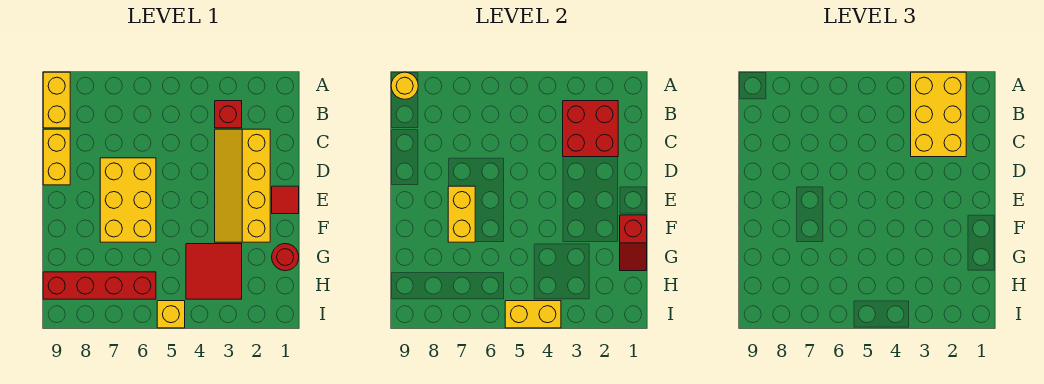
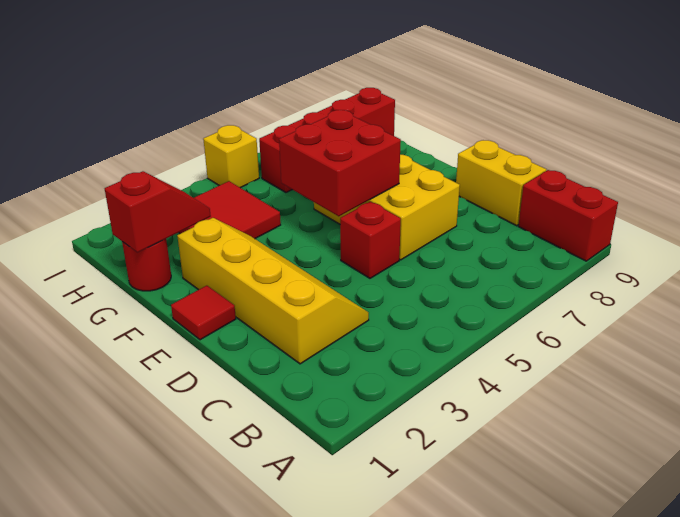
yellow 2x3 brick [911,72,966,157] -> none
yellow 1x2 brick [43,72,70,128] -> red 1x2 brick [518,170,618,261]
yellow 1x1 round brick [391,72,418,99] -> none
red 2x2 brick [563,101,618,157] -> red 2x2 brick moved to [279,110,401,216]
red 1x1 brick [215,101,242,128] -> red 1x1 brick moved to [340,202,401,278]
yellow 1x2 brick [448,186,475,242] -> none
red 1x2 slope [620,215,647,271] -> red 1x2 slope turned to [105,171,211,252]
yellow 1x2 brick [505,301,561,328] -> none

